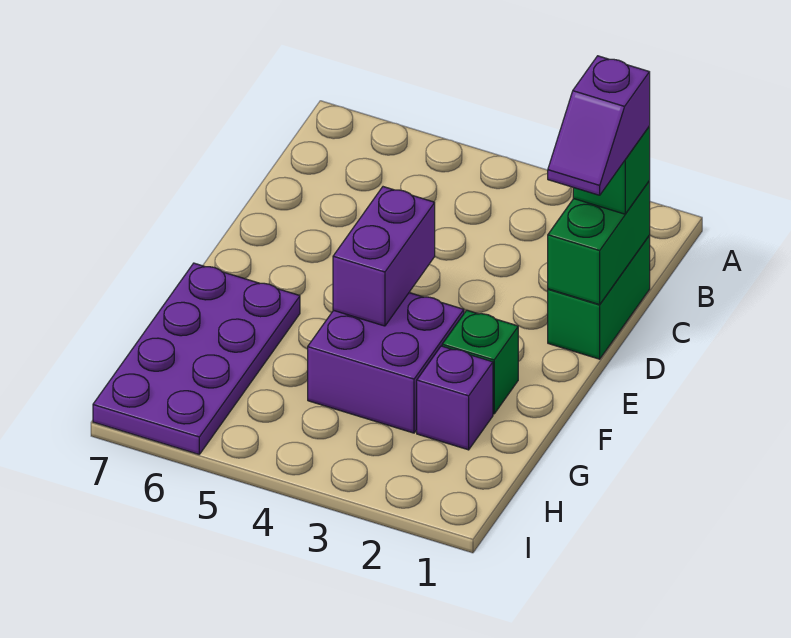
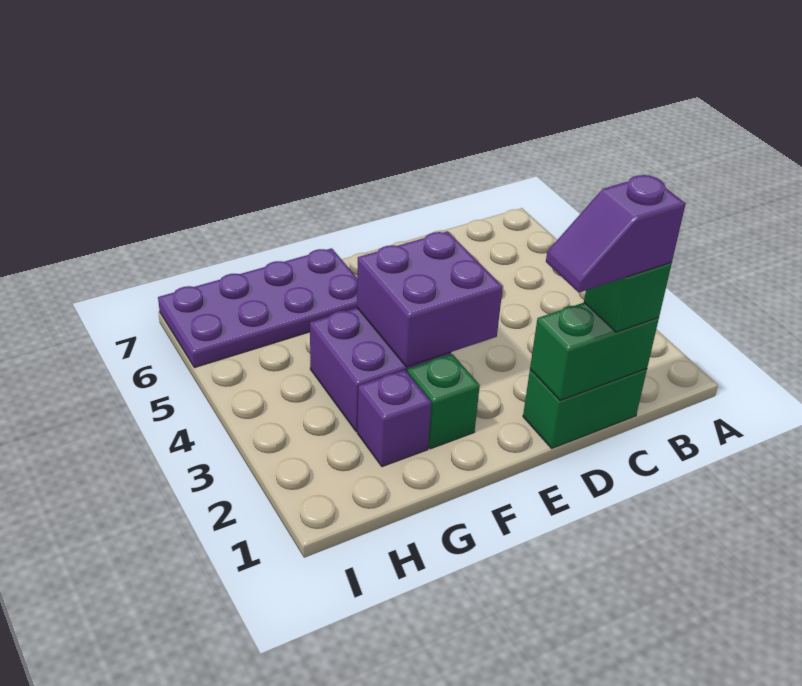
purple 1x2 brick [333,187,435,326] -> purple 2x2 brick [357,231,503,367]

